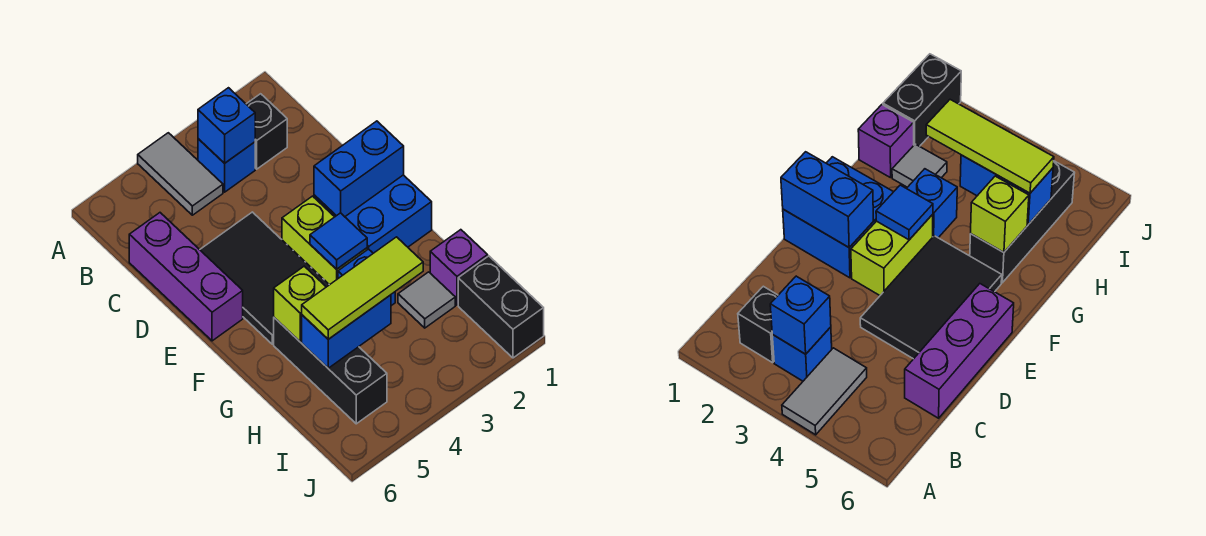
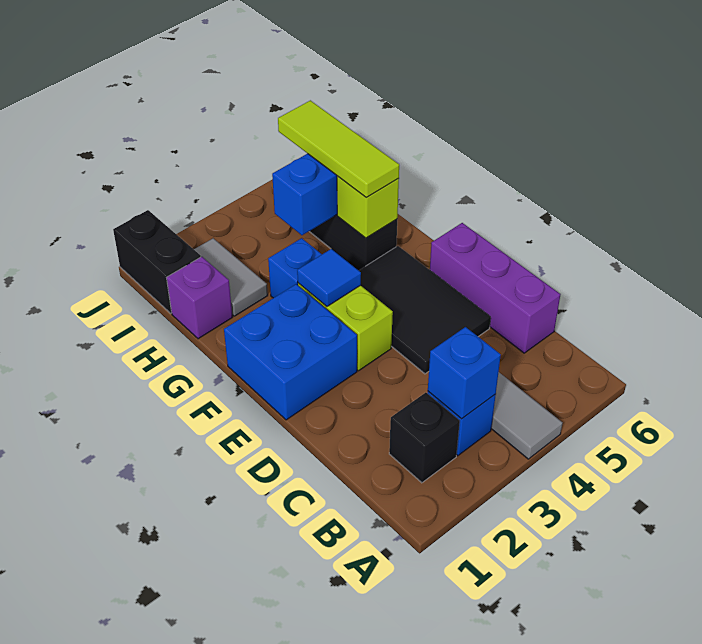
blue 1x2 brick [314,121,404,217] -> none
grey 1x1 tile [398,272,455,328] -> grey 1x2 tile [194,238,268,316]
lime 1x3 tile [302,237,423,339] -> lime 1x3 tile turned to [278,100,399,198]

